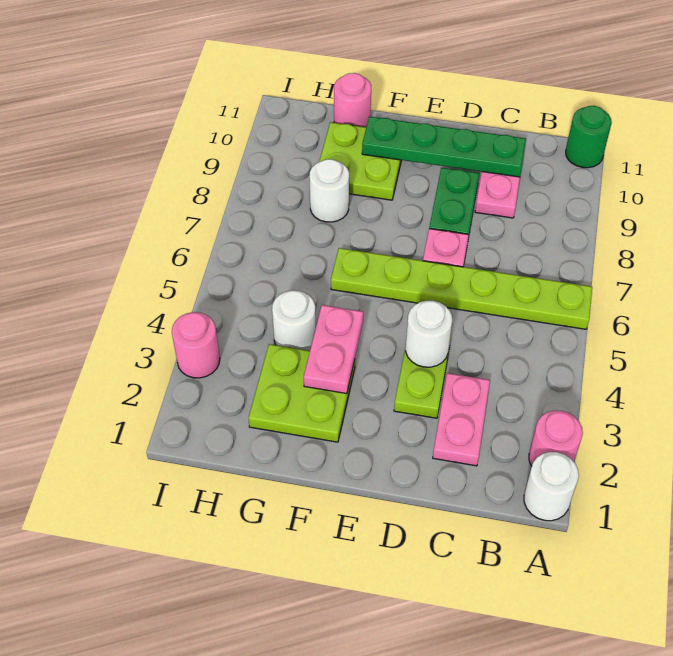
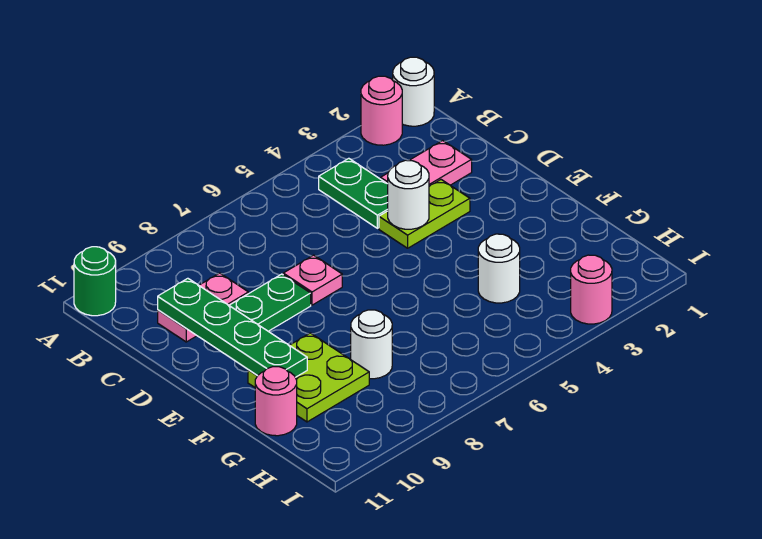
lime 1x6 plate [331,248,592,329] -> none
none -> green 1x2 plate [319,158,388,228]
lime 2x2 plate [249,344,355,442] -> none
pink 1x2 plate [304,305,363,394] -> none

